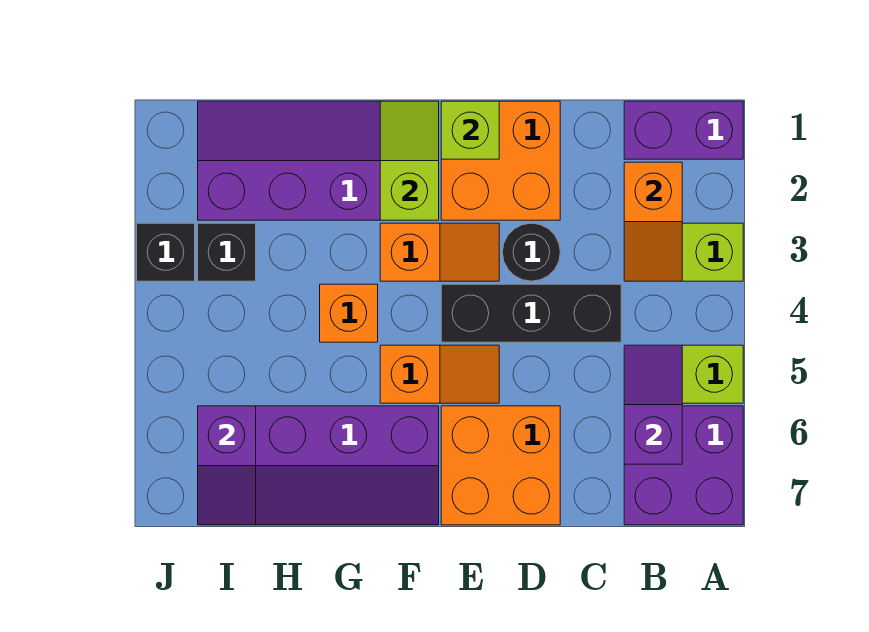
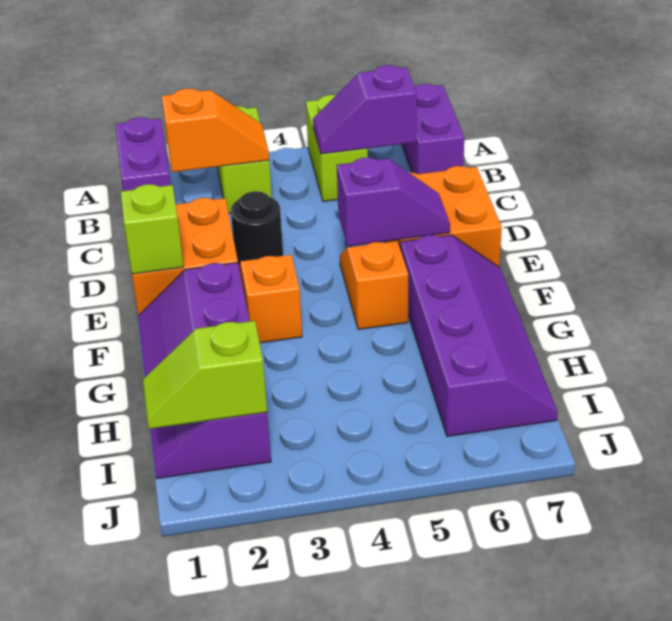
purple 2x2 brick [624,406,743,525] -> purple 1x2 brick [402,84,464,174]
black 1x3 brick [441,284,621,342] -> none
lime 1x2 slope [380,101,439,220] -> lime 1x2 slope moved to [143,321,267,429]
orange 1x1 brick [320,284,378,342] -> none
black 1x1 brick [198,223,256,281] -> none
purple 1x2 slope [198,406,256,525] -> purple 1x2 slope moved to [337,158,450,246]
black 1x1 brick [137,223,195,281] -> none

